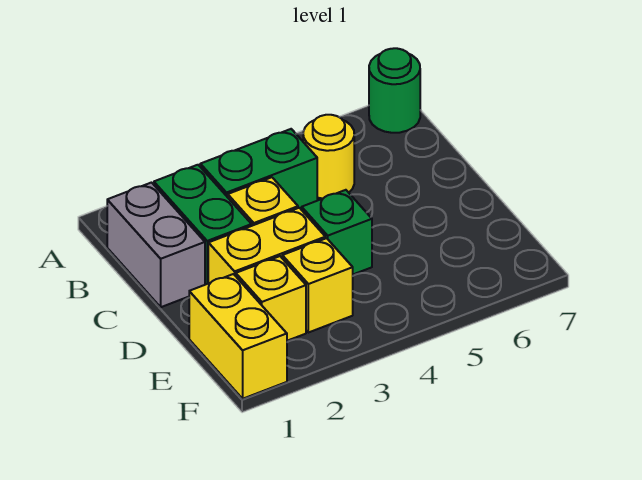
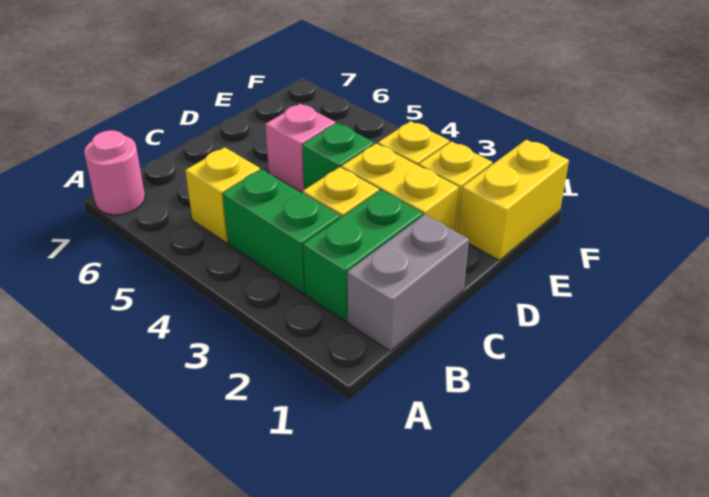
green 1x1 round brick [369,48,420,133] -> pink 1x1 round brick [84,130,145,215]
yellow 1x1 round brick [303,115,354,199] -> yellow 1x1 brick [185,147,260,243]
none -> pink 1x1 brick [265,104,335,193]

